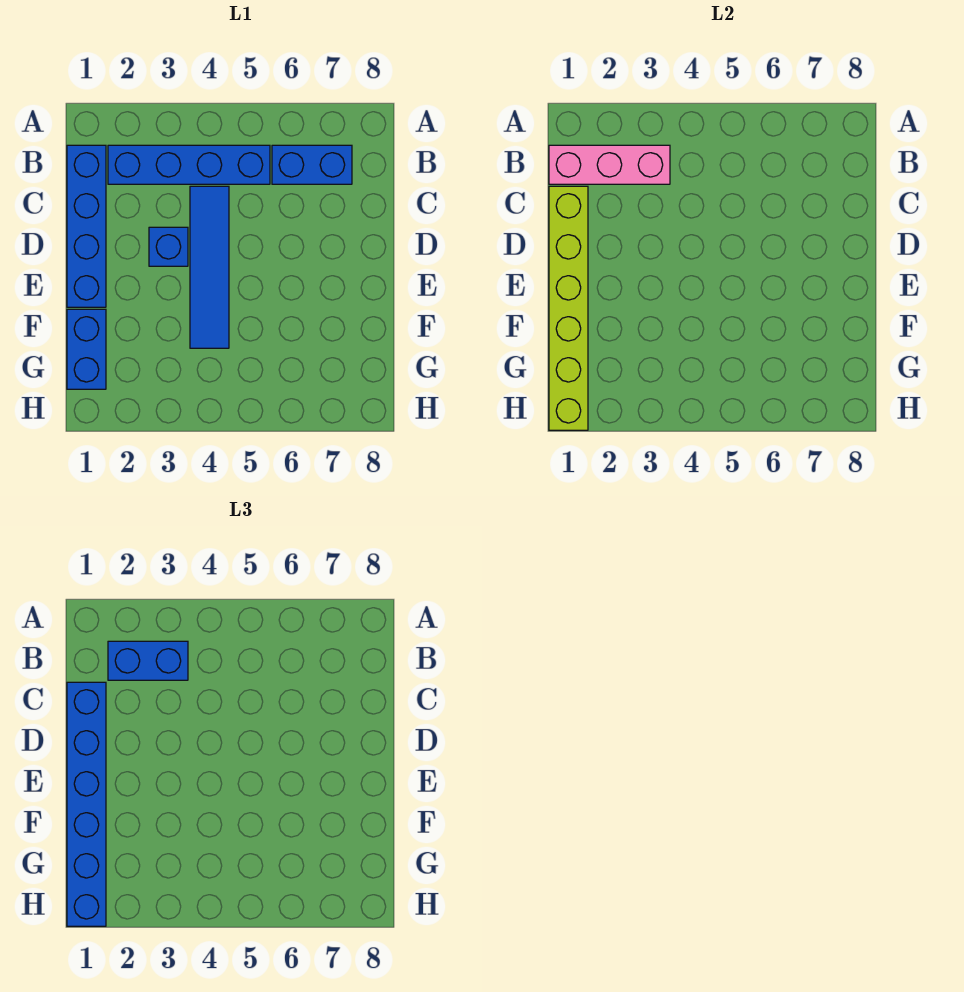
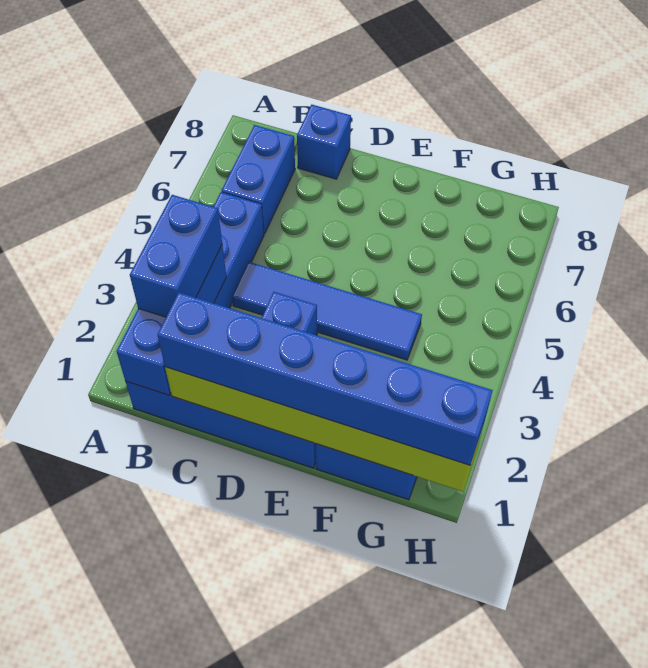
pink 1x3 brick [549,145,670,184] -> blue 1x3 brick [117,245,226,395]
none -> blue 1x1 brick [297,105,351,179]

